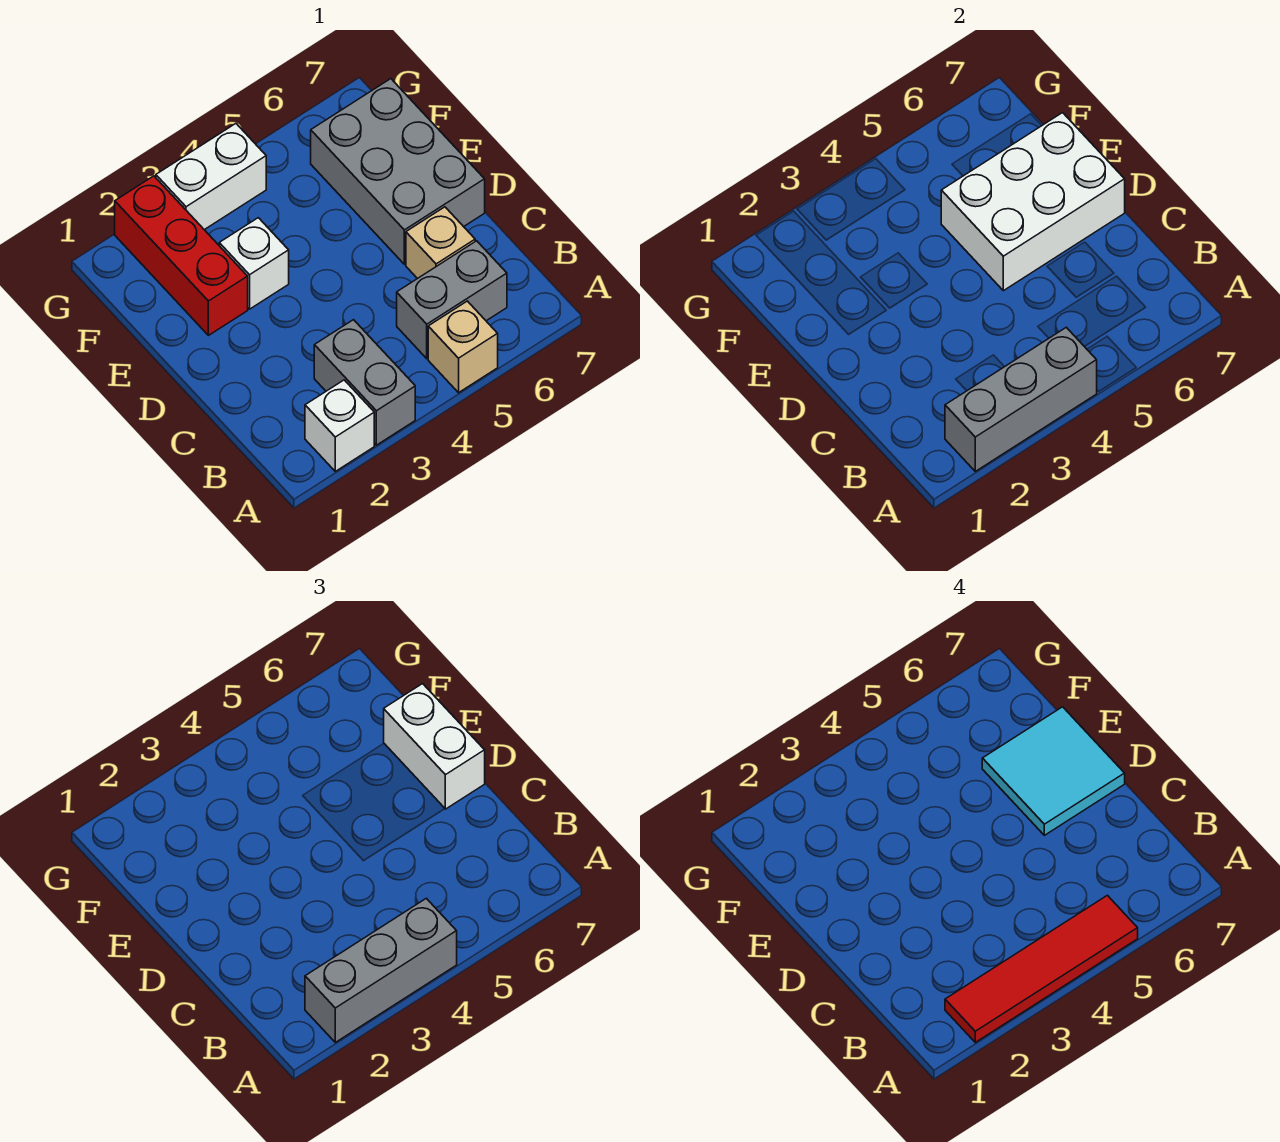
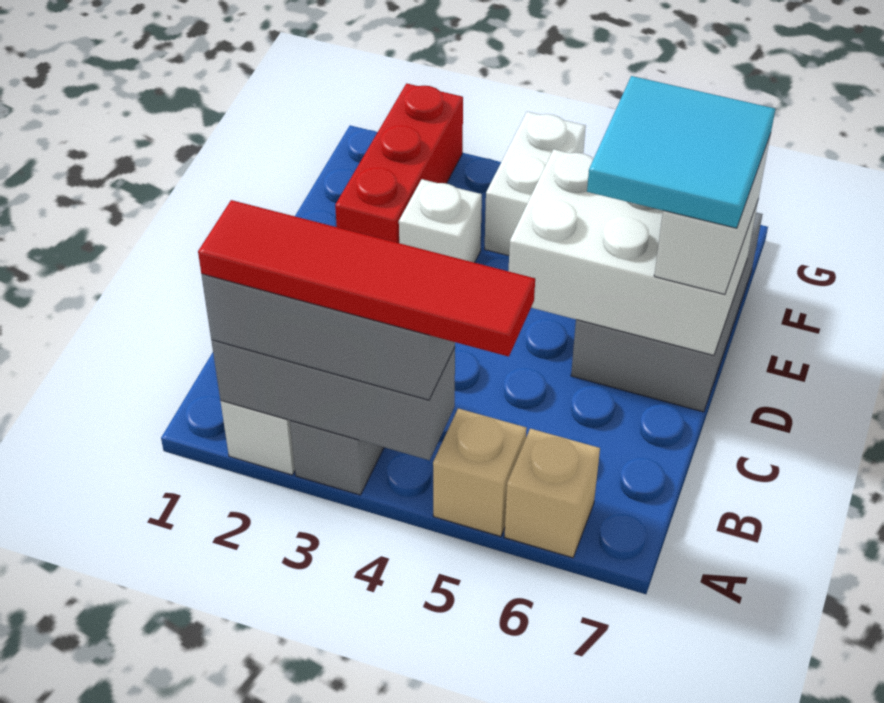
grey 1x2 brick [397,241,507,359] -> none
tan 1x1 brick [406,207,475,279] -> tan 1x1 brick moved to [504,429,600,558]
white 1x2 brick [156,124,266,230] -> white 1x2 brick turned to [485,112,586,256]

